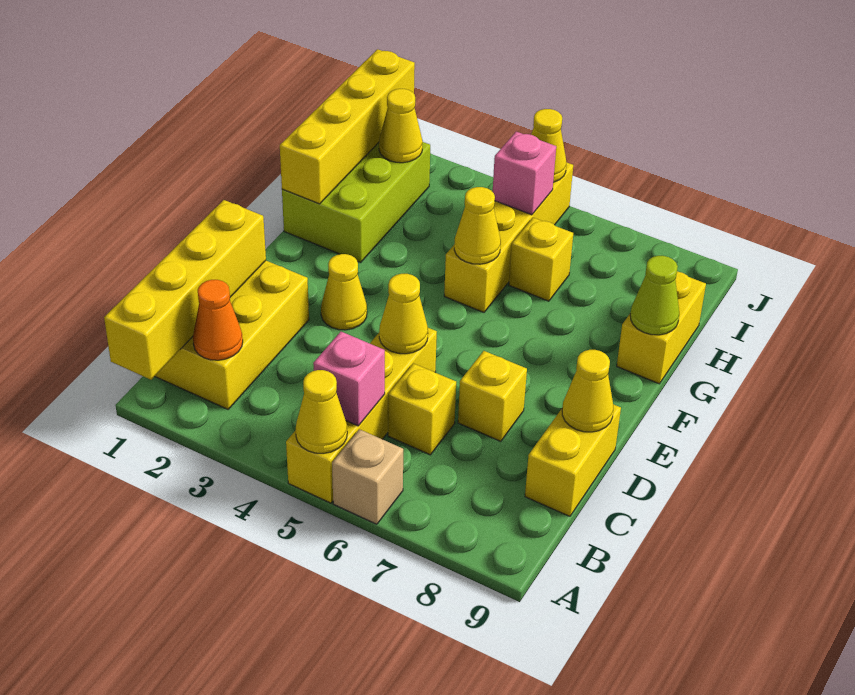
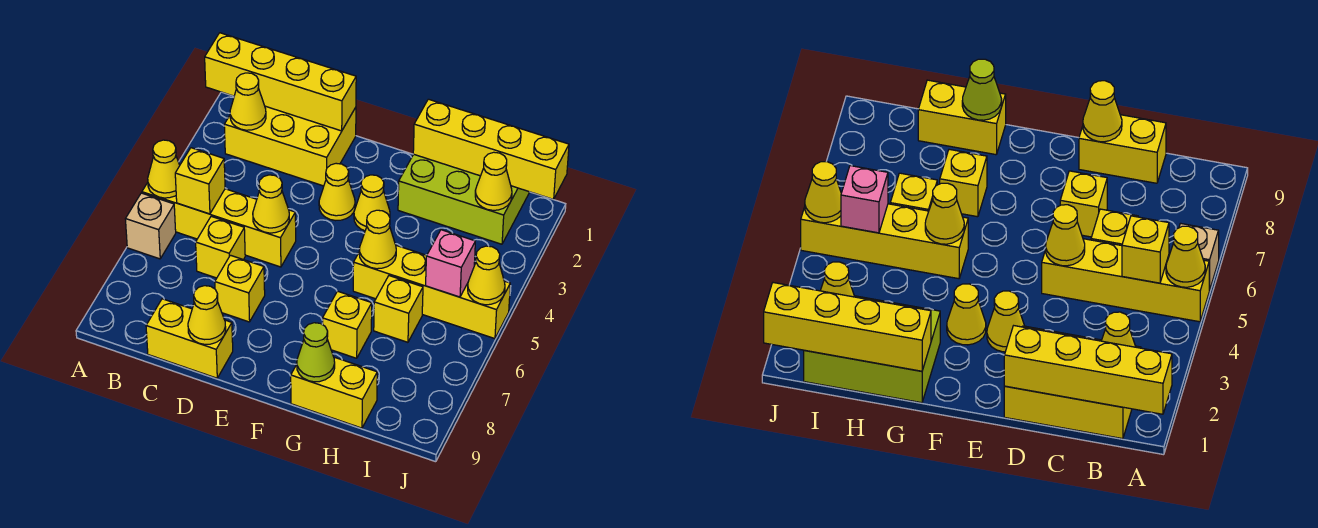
orange 1x1 cone [193,280,243,360] -> yellow 1x1 cone [230,73,266,130]
pink 1x1 brick [313,332,385,426] -> yellow 1x1 brick [175,148,225,214]
none -> yellow 1x1 cone [354,175,390,231]
none -> yellow 1x1 brick [322,291,372,358]

